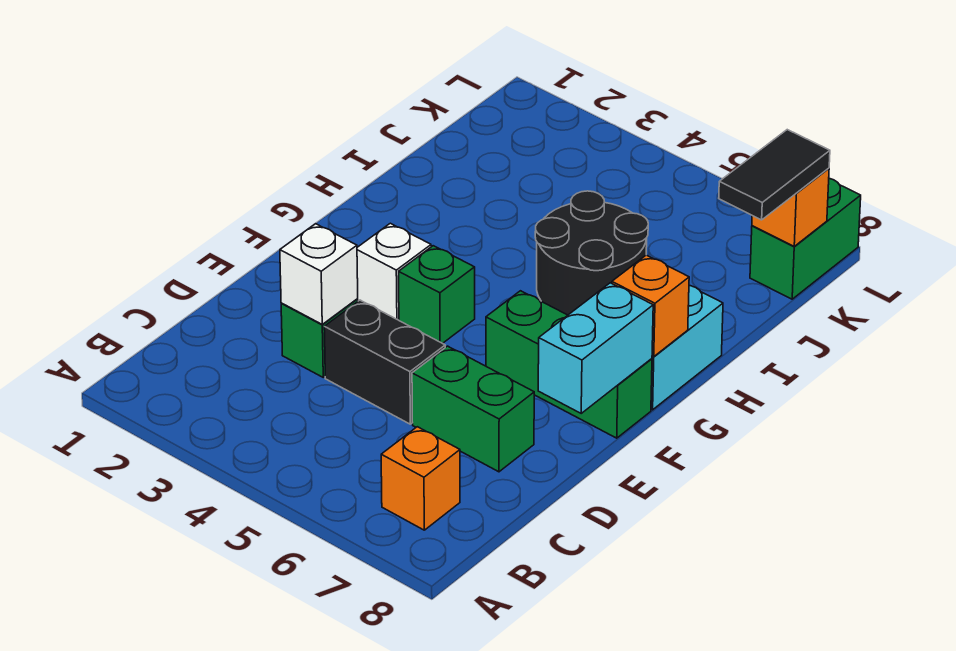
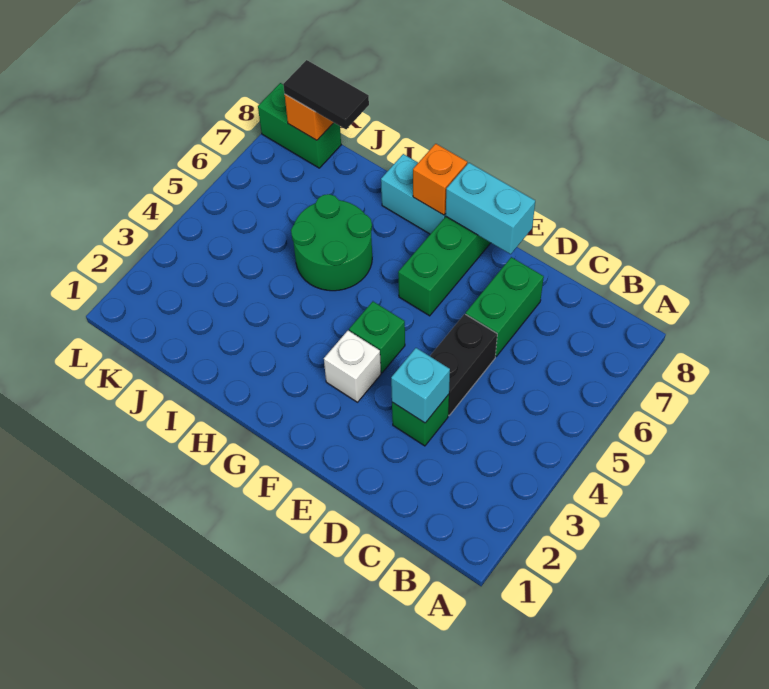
orange 1x1 brick [381,427,460,530] -> none
white 1x1 brick [280,224,358,324] -> cyan 1x1 brick [391,348,450,423]
black 2x2 round brick [535,191,648,315] -> green 2x2 round brick [291,194,372,291]

